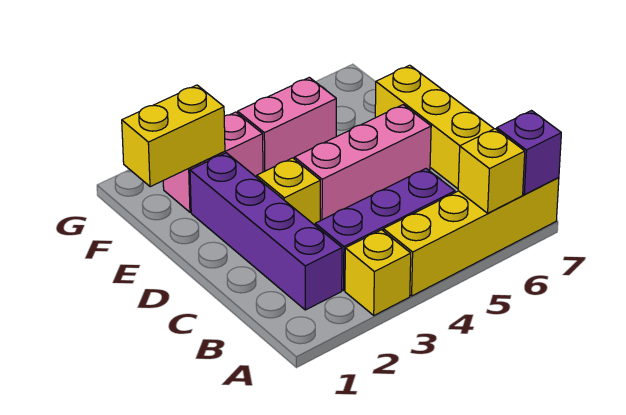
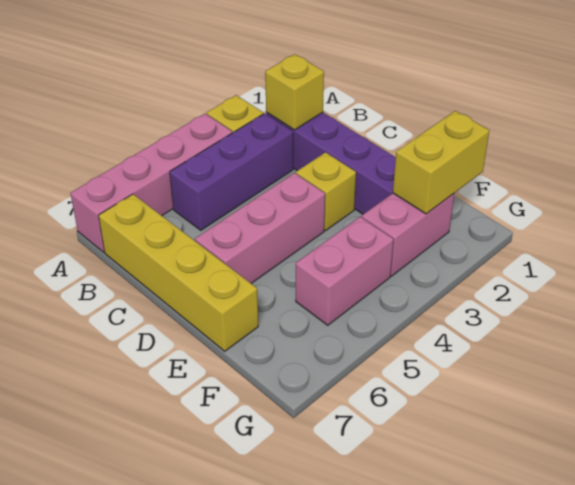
yellow 1x4 brick [383,178,559,296] -> pink 1x4 brick [70,114,232,252]
yellow 1x1 brick [458,129,525,213] -> yellow 1x1 brick moved to [265,54,324,130]
purple 1x1 brick [497,111,561,195] -> none

